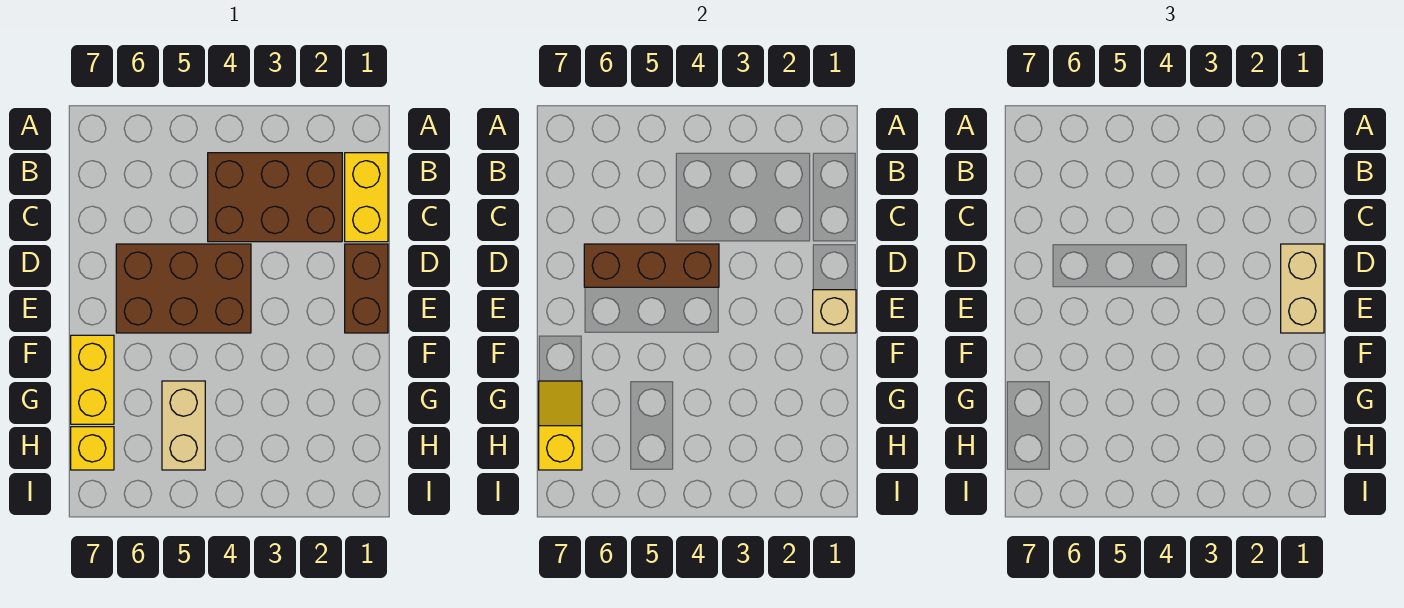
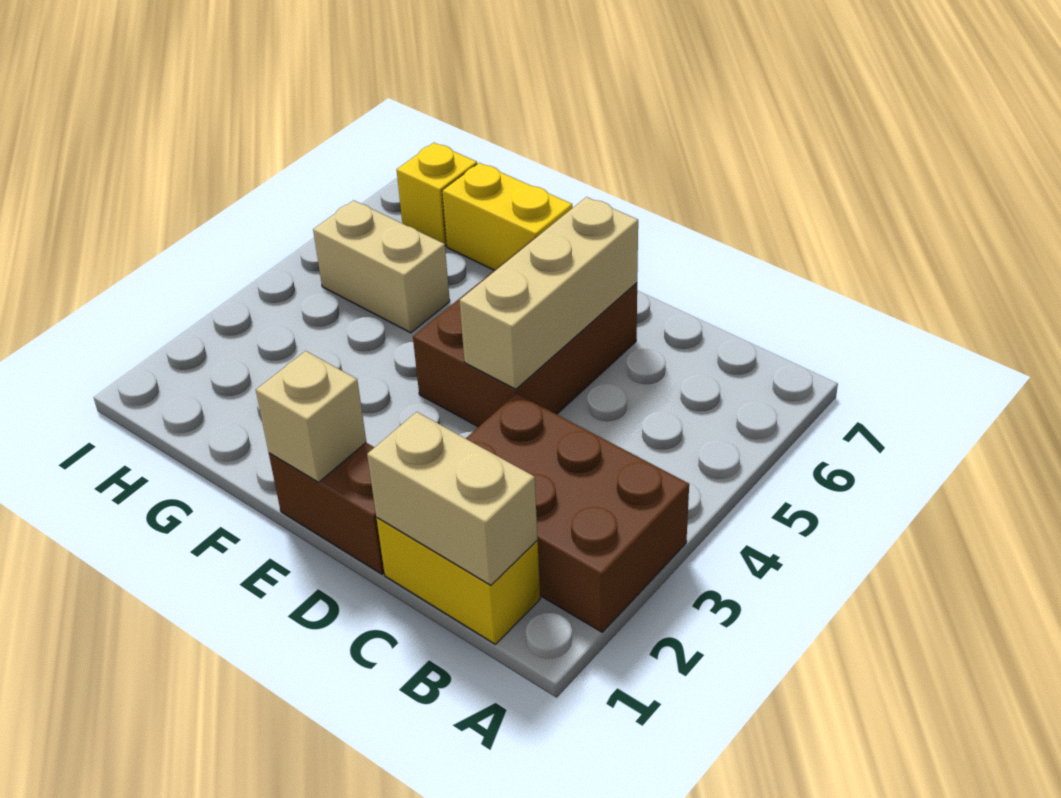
brown 2x3 brick [208,153,342,242] -> brown 2x3 brick turned to [466,394,689,632]
tan 1x2 brick [1281,244,1324,333] -> tan 1x2 brick moved to [367,412,538,585]
brown 1x3 brick [584,244,719,287] -> tan 1x3 brick [459,197,638,389]
yellow 1x2 slope [539,381,582,470] -> none

